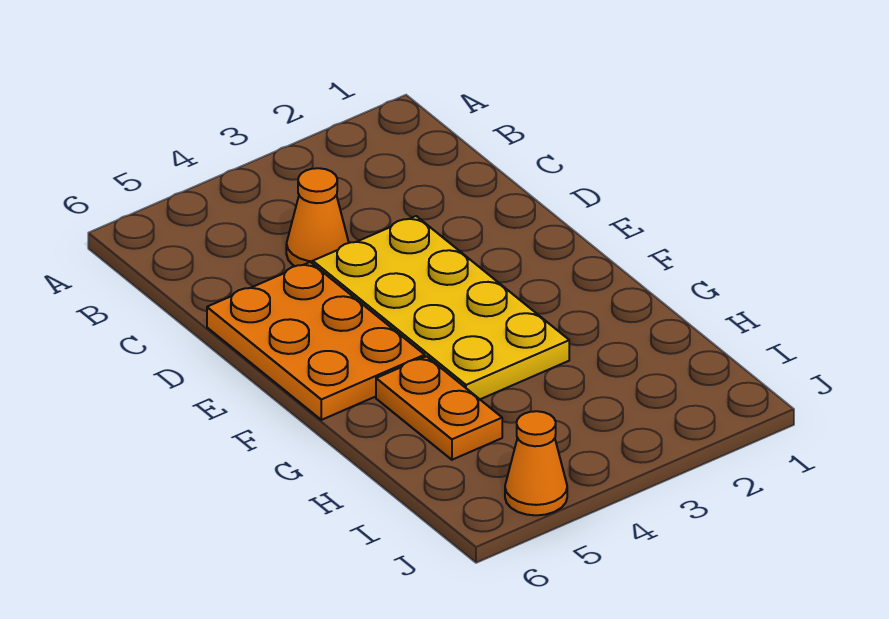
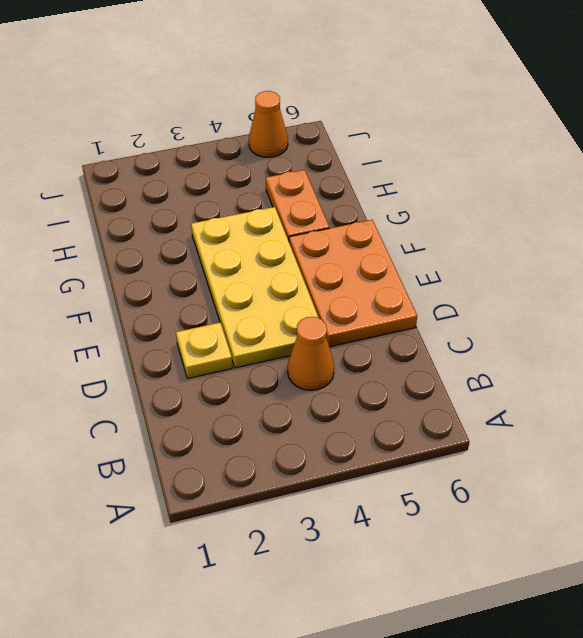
none -> yellow 1x1 plate [176,323,232,379]

